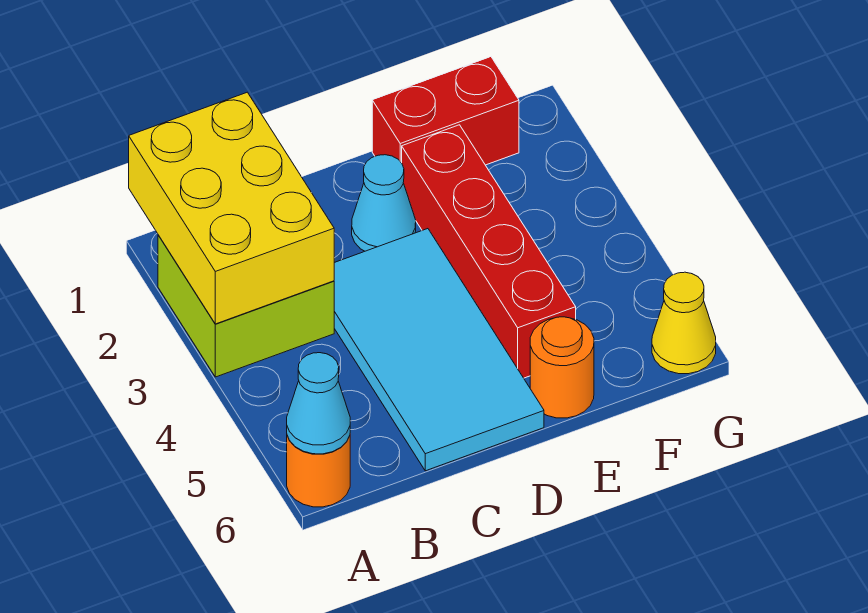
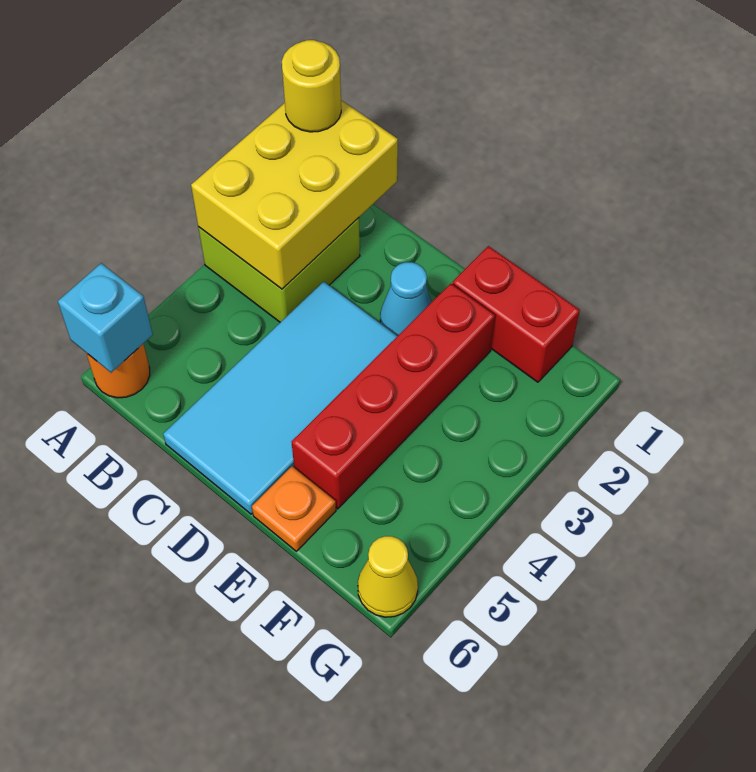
none -> yellow 1x1 round brick [282,40,341,132]
cyan 1x1 cone [287,353,350,454] -> cyan 1x1 brick [58,263,153,373]
orange 1x1 round brick [530,317,594,418] -> orange 1x1 plate [252,466,336,551]

